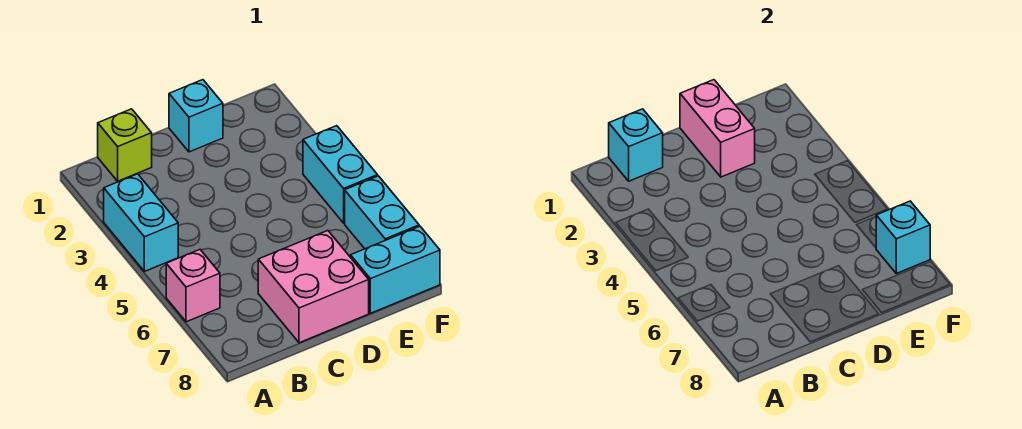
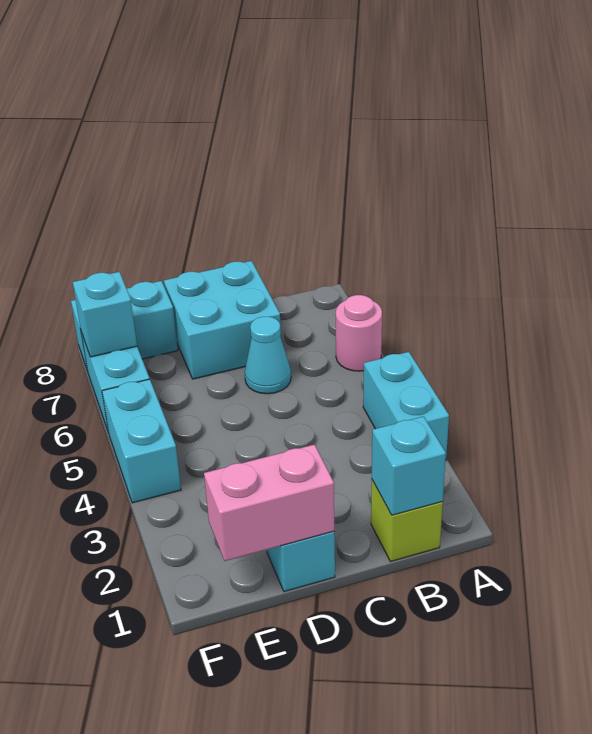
pink 1x1 brick [166,250,220,322] -> pink 1x1 round brick [336,295,382,371]
none -> cyan 1x1 cone [245,317,291,394]
pink 2x2 brick [258,231,369,343] -> cyan 2x2 brick [164,261,281,379]
pink 1x2 brick [680,80,755,177] -> pink 1x2 brick turned to [204,445,334,561]

